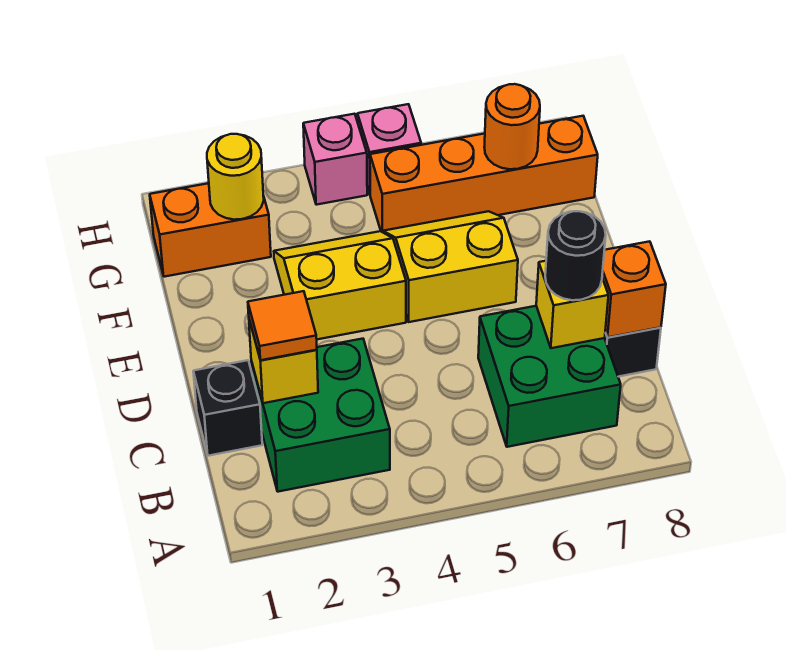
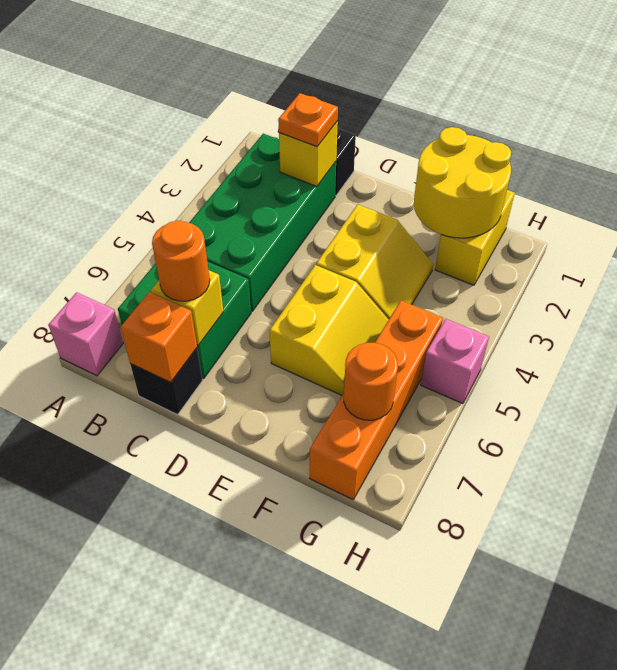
green 2x2 brick [251,339,390,492] -> green 2x4 brick [189,134,336,311]
orange 1x1 tile [248,291,317,360] -> orange 1x1 plate [278,93,338,146]
black 1x1 round brick [545,211,606,300] -> orange 1x1 round brick [152,221,210,301]
orange 1x2 brick [150,183,271,277] -> yellow 1x2 brick [435,190,515,285]
yellow 1x1 round brick [207,134,264,220] -> yellow 2x2 round brick [414,127,511,238]
pink 1x1 brick [303,114,367,205] -> pink 1x1 brick moved to [48,292,123,376]

